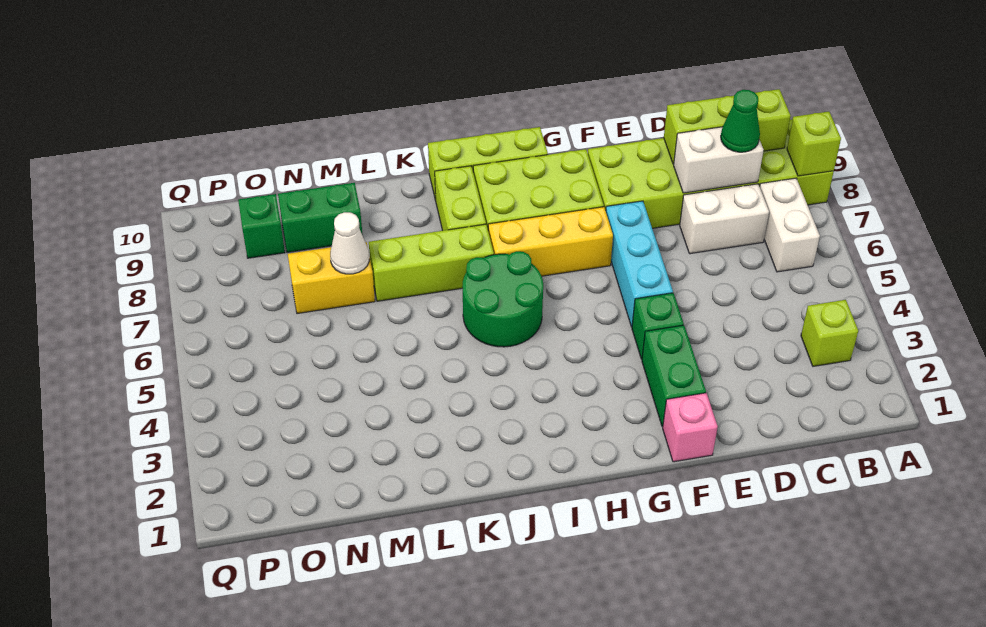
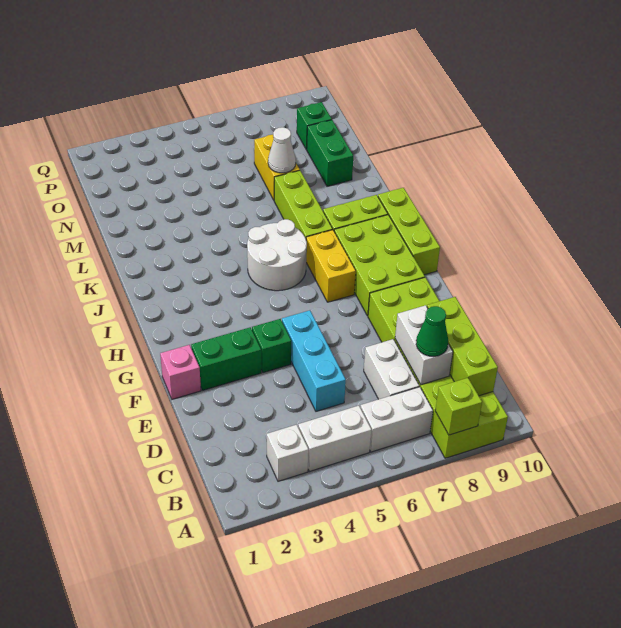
lime 1x1 brick [801,300,858,366] -> white 1x1 brick [267,425,309,481]
none -> white 1x2 brick [298,406,372,472]
cyan 1x3 brick [606,201,673,327] -> cyan 1x3 brick turned to [282,310,346,411]
yellow 1x3 brick [488,207,613,276] -> yellow 1x2 brick [306,230,356,302]
green 2x2 round brick [462,251,543,347] -> white 2x2 round brick [247,219,307,291]

